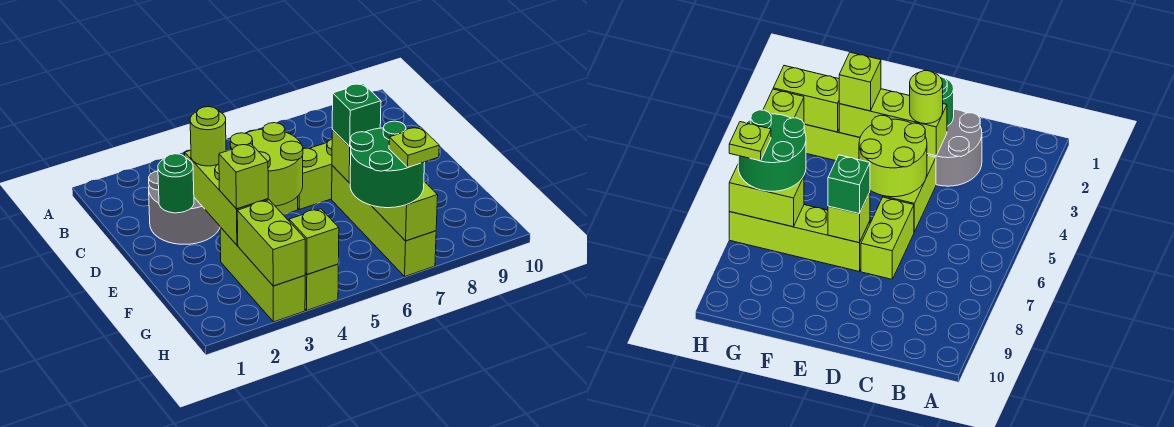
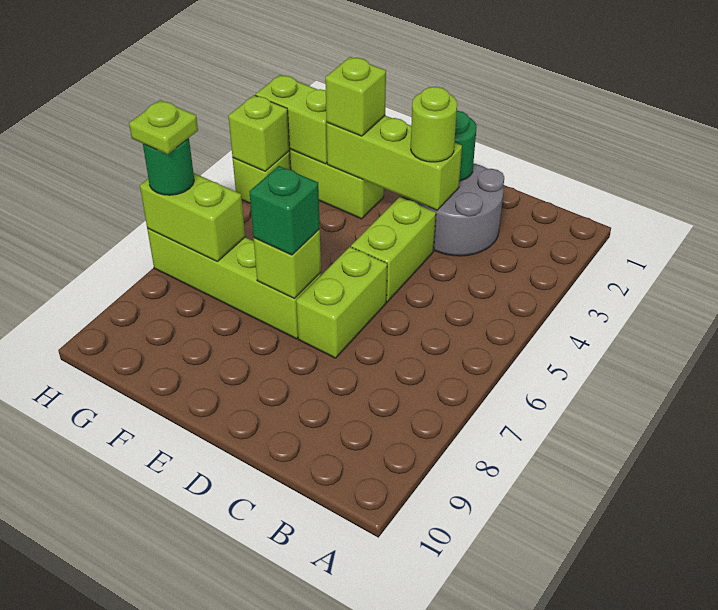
lime 2x2 round brick [230,123,303,206] -> none
green 2x2 round brick [350,121,425,208] -> green 1x1 round brick [143,138,194,195]

